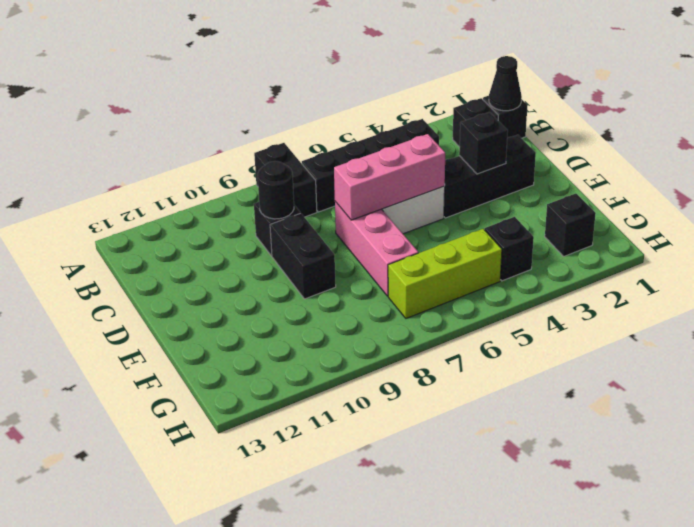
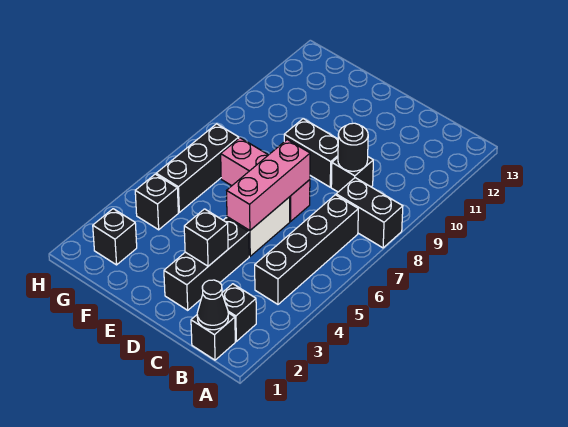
lime 1x3 brick [388,229,502,318] -> black 1x3 brick [156,124,239,212]

